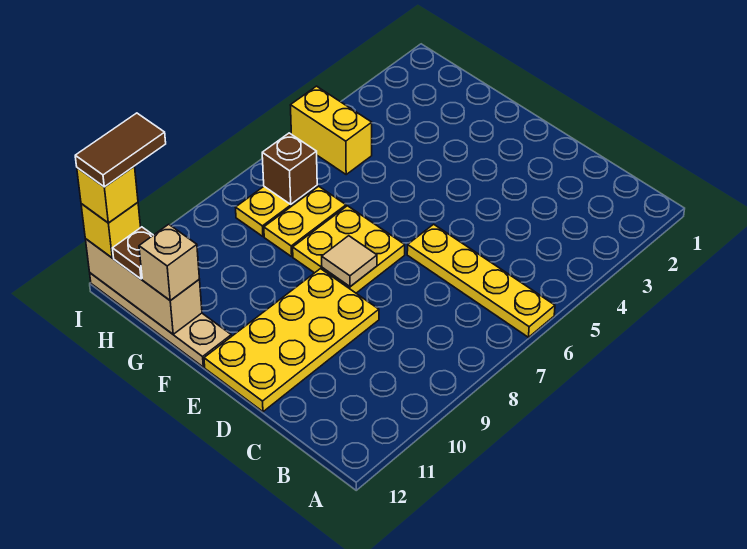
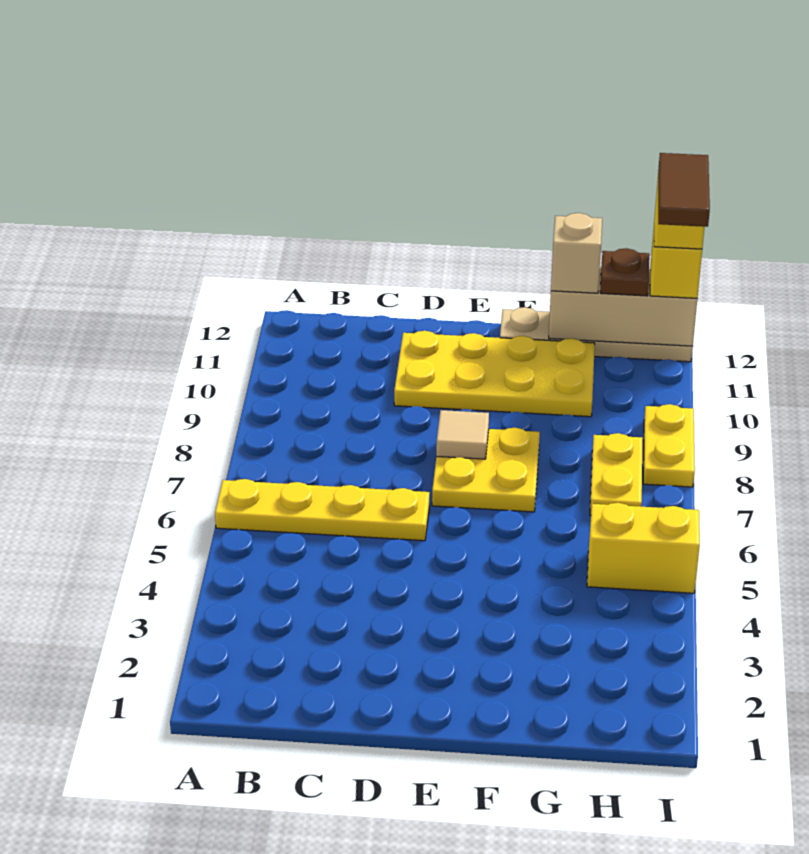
yellow 2x4 plate [204,269,379,412] -> yellow 2x4 plate turned to [394,331,595,417]
yellow 1x2 plate [264,186,346,257] -> yellow 1x2 plate moved to [643,404,695,487]
brown 1x1 brick [262,133,317,204] -> none

